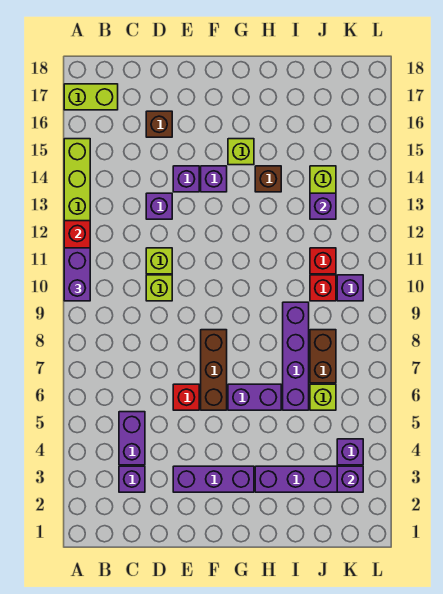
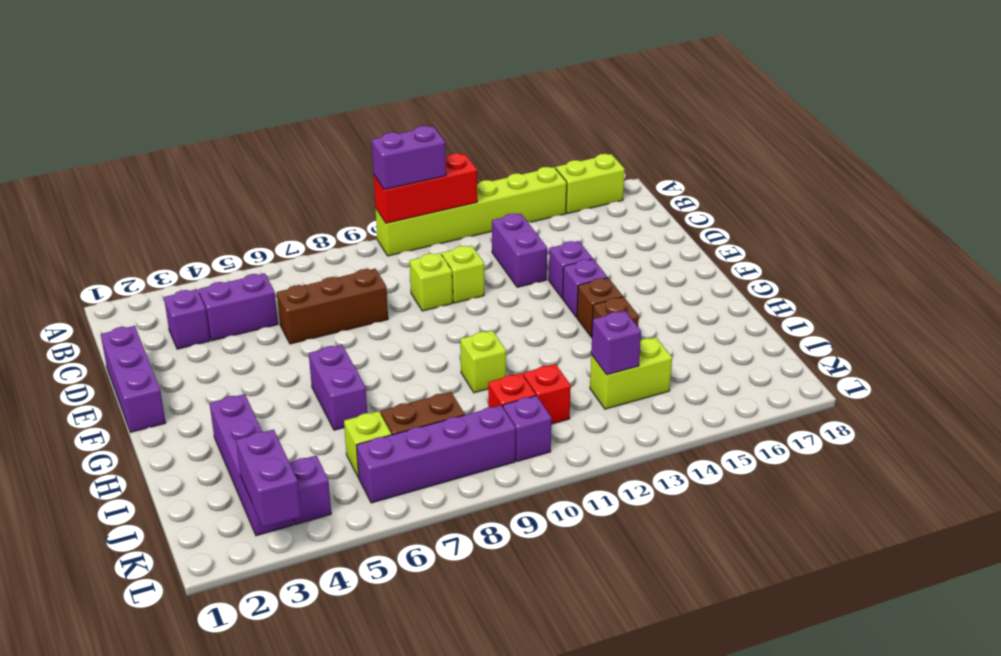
lime 1x2 brick [64,84,118,110] -> lime 1x2 brick turned to [556,154,625,214]
purple 1x1 brick [146,193,172,219] -> purple 1x2 brick [492,213,547,287]
brown 1x1 brick [146,111,172,137] -> brown 1x1 brick moved to [577,278,623,337]
purple 1x3 brick [173,466,254,492] -> purple 1x3 brick moved to [101,326,166,432]
red 1x1 brick [173,384,199,410] -> none
brown 1x3 brick [201,330,227,410] -> brown 1x3 brick moved to [277,269,388,344]
lime 1x1 brick [228,139,254,165] -> lime 1x1 brick moved to [460,331,506,393]
purple 1x4 brick [283,302,309,410] -> purple 1x4 brick moved to [356,405,516,503]
purple 1x1 brick [337,466,363,492] -> purple 1x2 brick [236,430,301,527]

